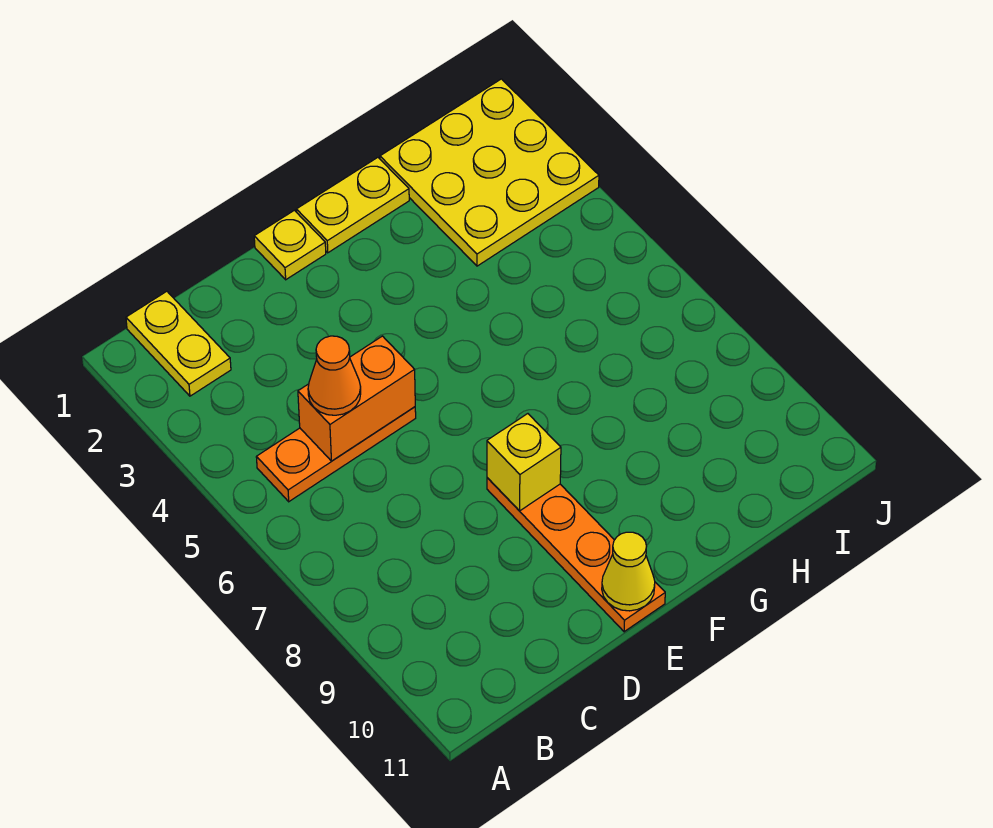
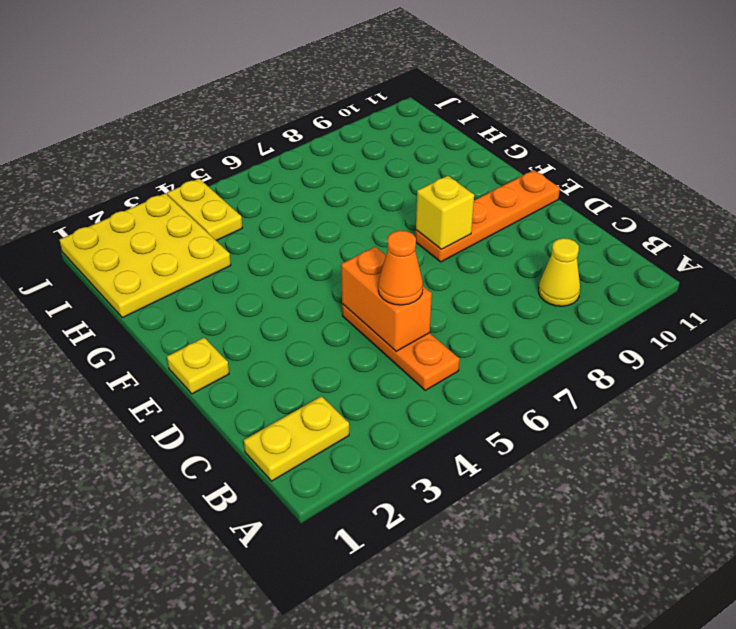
yellow 1x1 cone [602,532,655,611] -> yellow 1x1 cone moved to [539,238,580,306]
yellow 1x2 plate [296,158,409,253] -> yellow 1x2 plate moved to [167,179,243,241]

